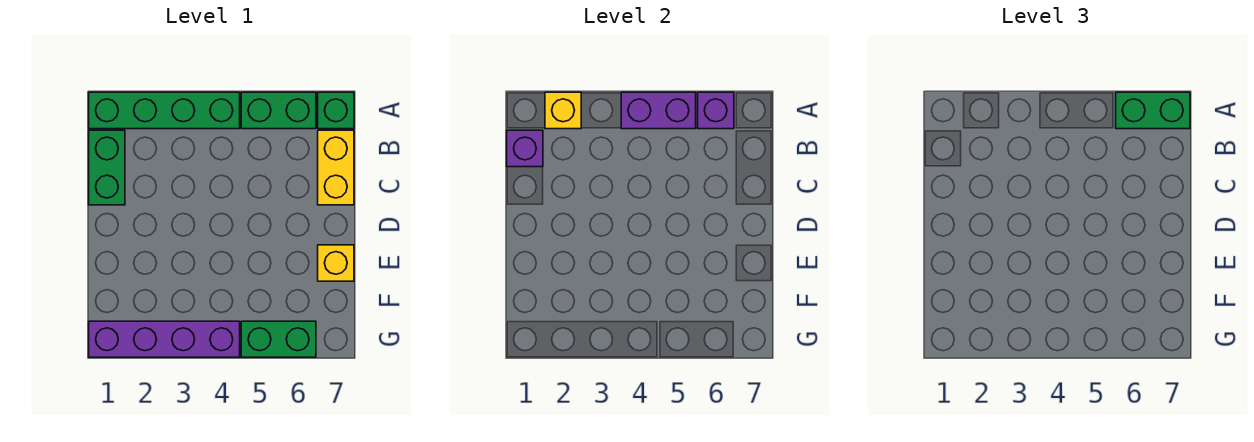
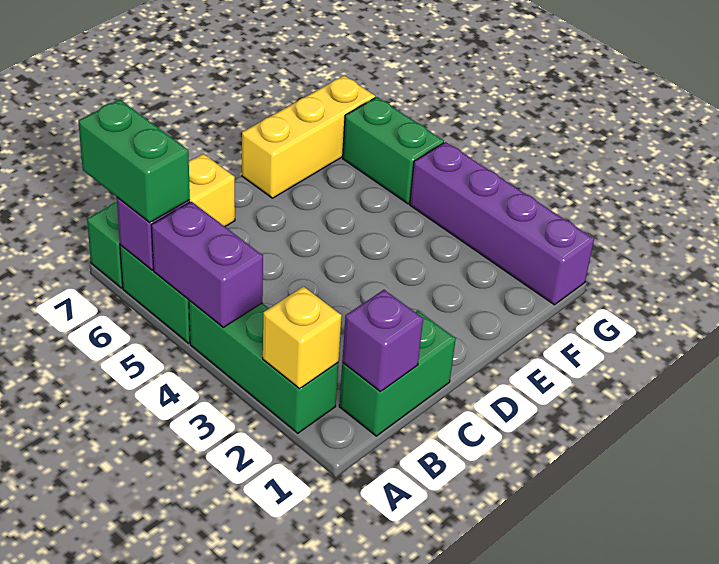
green 1x4 brick [89,92,240,129] -> green 1x3 brick [189,300,338,433]
yellow 1x1 brick [318,245,354,281] -> yellow 1x3 brick [242,76,375,198]

